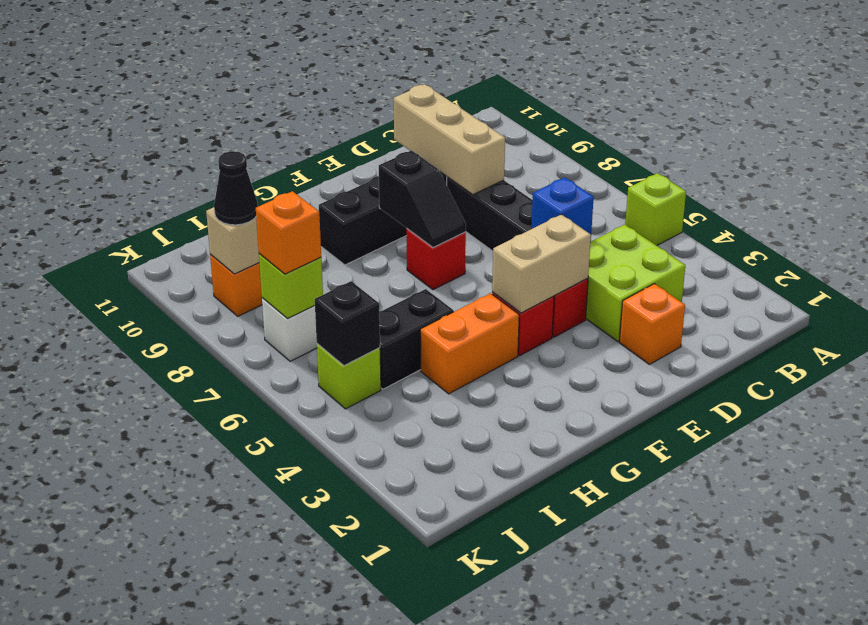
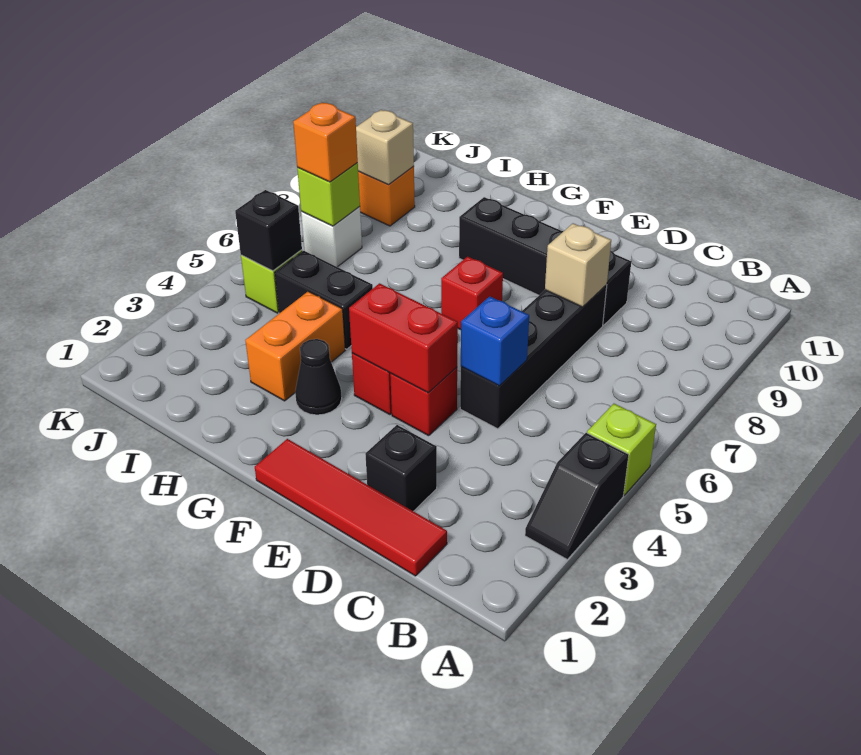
none -> red 1x4 tile [255,439,447,576]
lime 2x2 brick [586,225,685,342] -> none
orange 1x1 brick [619,284,685,364] -> black 1x1 brick [365,425,437,511]
tan 1x3 brick [394,84,505,195] -> tan 1x1 brick [545,223,611,307]
tan 1x2 brick [492,214,591,313] -> red 1x2 brick [349,283,458,393]
black 1x2 slope [379,151,466,247] -> black 1x2 slope moved to [525,433,629,559]
orange 1x2 brick [420,293,519,394] -> orange 1x2 brick turned to [245,291,345,401]
black 1x1 cone [214,151,258,225] -> black 1x1 cone moved to [295,339,342,415]

